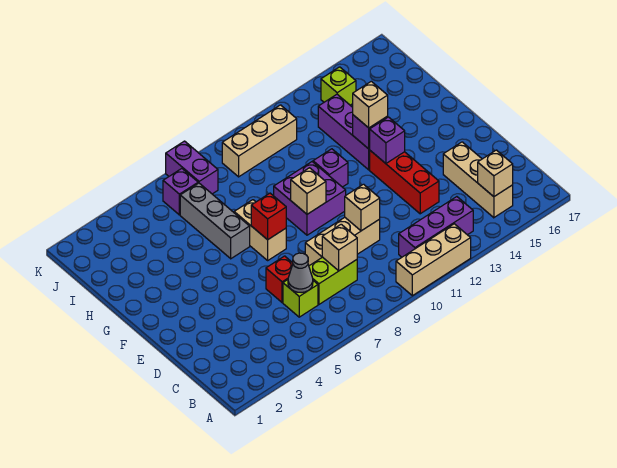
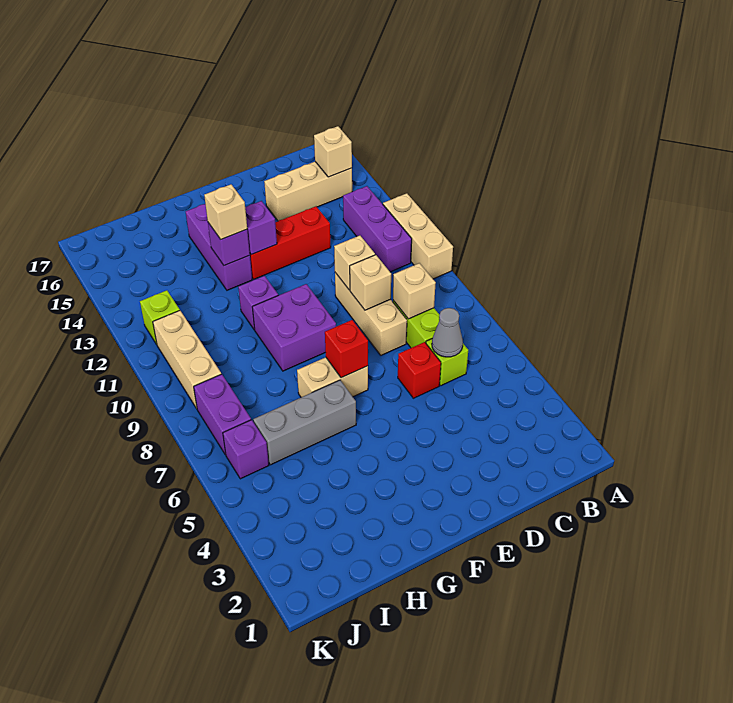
tan 1x1 brick [291,168,326,214] -> tan 1x1 brick moved to [350,255,391,310]
purple 1x3 brick [318,94,370,170] -> purple 1x3 brick turned to [186,204,252,290]
purple 1x2 brick [166,141,218,194] -> purple 1x2 brick turned to [194,374,251,455]
lime 1x1 brick [321,67,356,105] -> lime 1x1 brick moved to [140,290,180,345]

